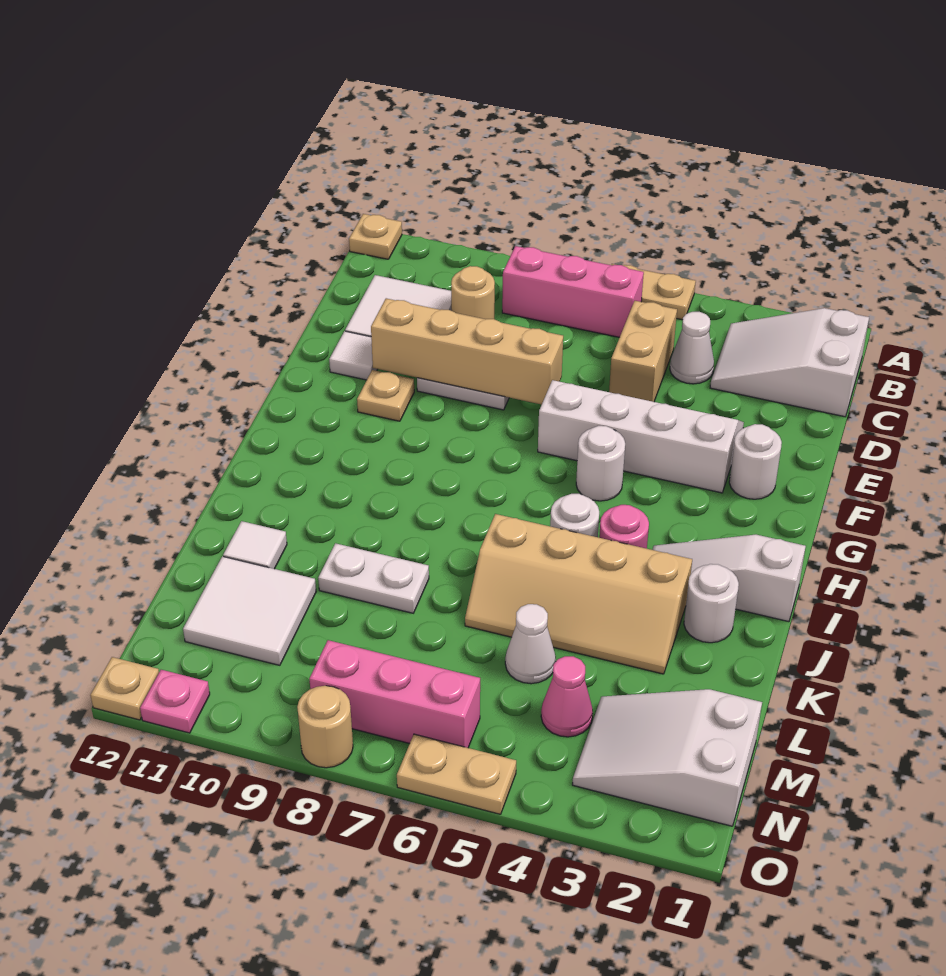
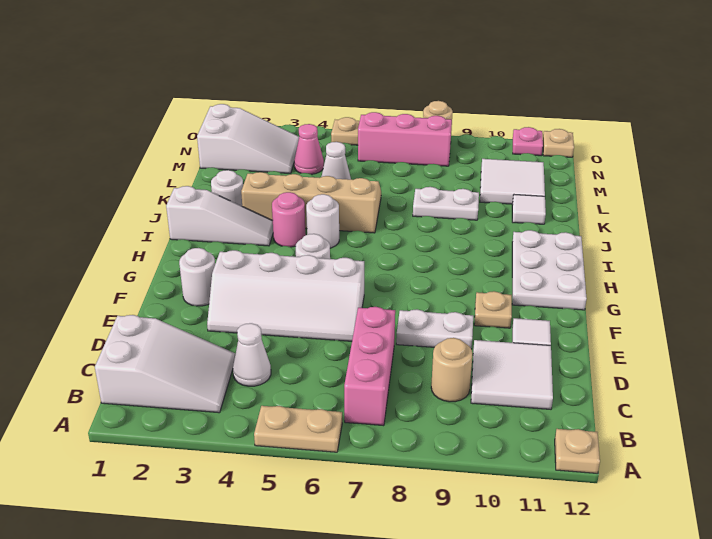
pink 1x3 brick [502,246,644,337] -> pink 1x3 brick turned to [344,307,395,426]
tan 1x2 brick [609,301,677,402] -> none
tan 1x4 brick [371,298,563,405] -> none
none -> white 2x3 plate [512,230,587,310]

